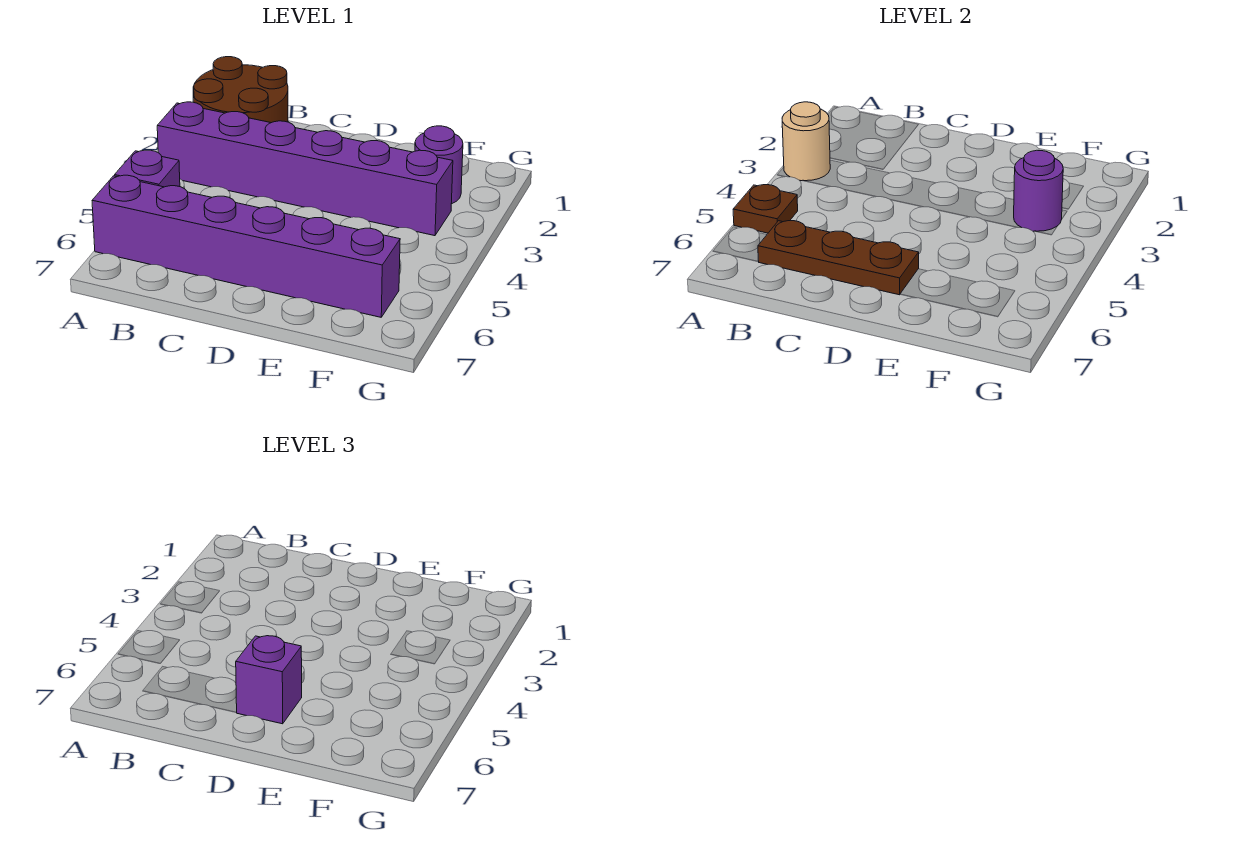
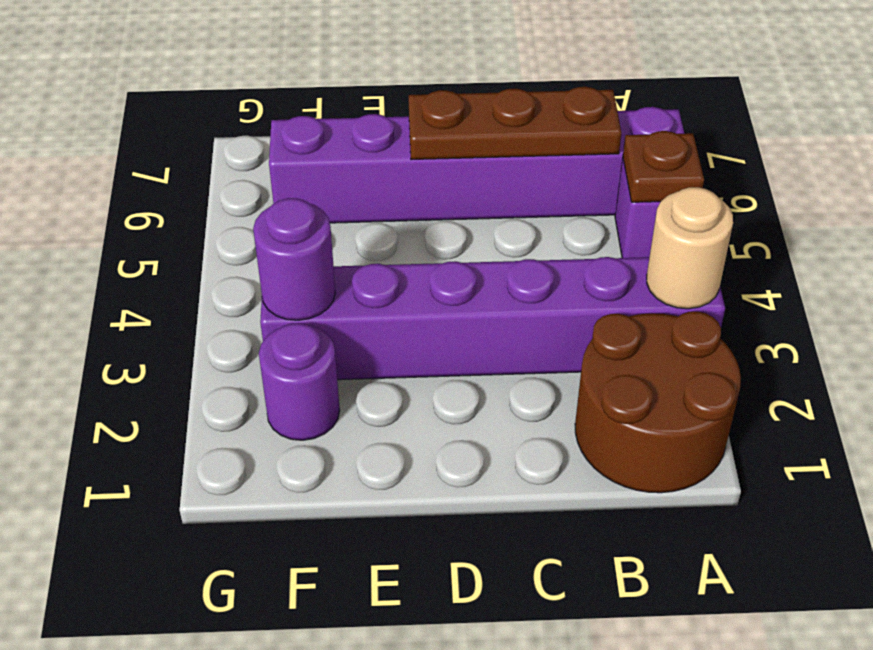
purple 1x1 brick [236,636,302,724] -> none

